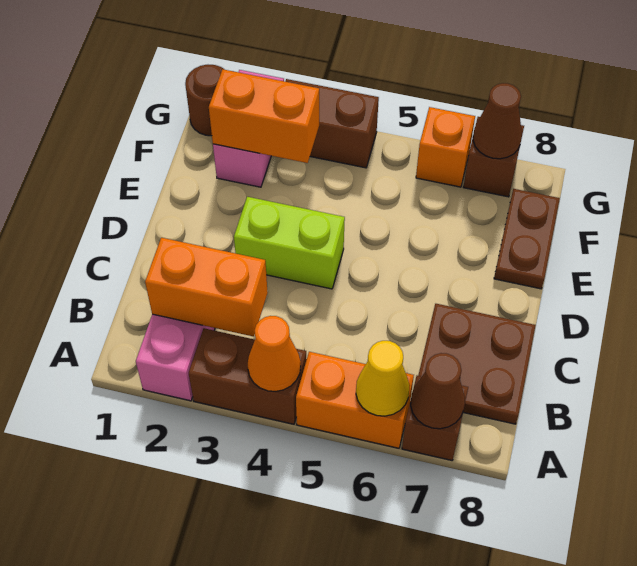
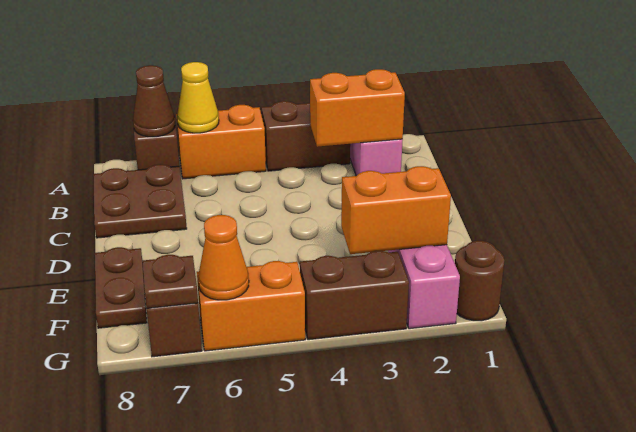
orange 1x1 cone [248,316,301,391] -> orange 1x1 cone moved to [198,215,249,300]
lime 1x2 brick [234,197,345,289] -> none
orange 1x1 brick [416,107,475,187] -> orange 1x2 brick [197,261,305,351]
brown 1x1 cone [473,83,522,159] -> brown 1x1 plate [142,255,198,308]

